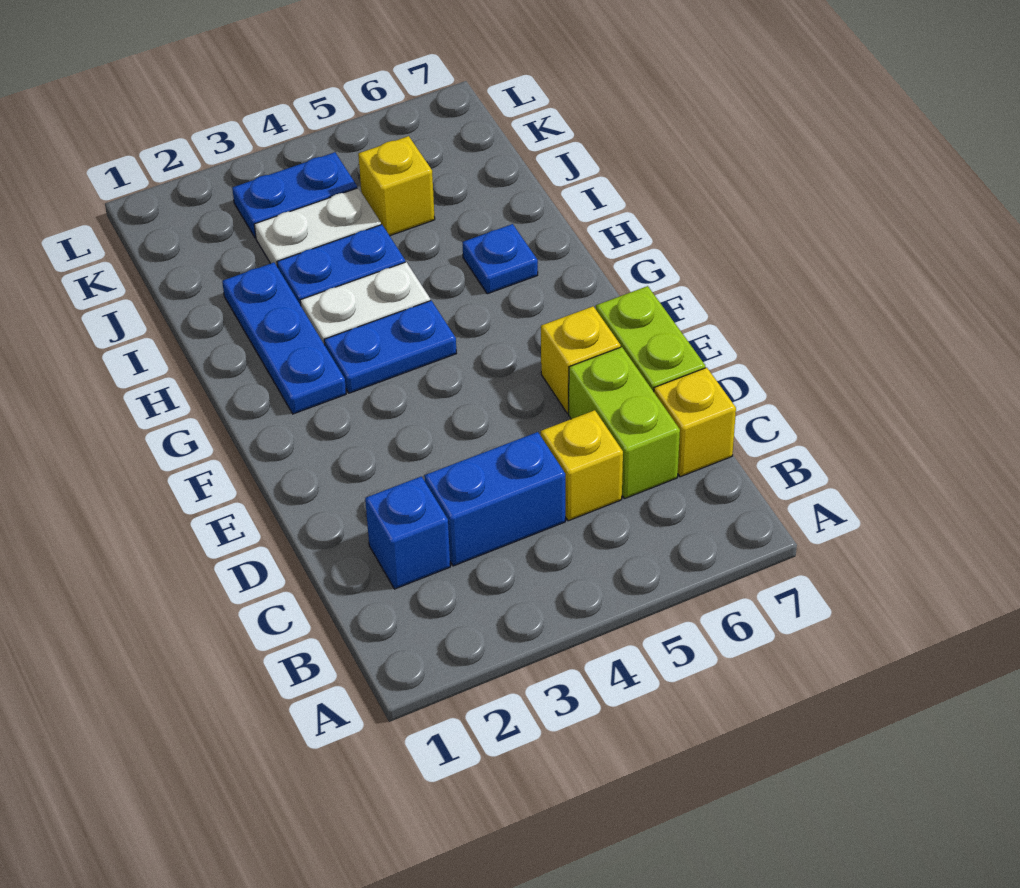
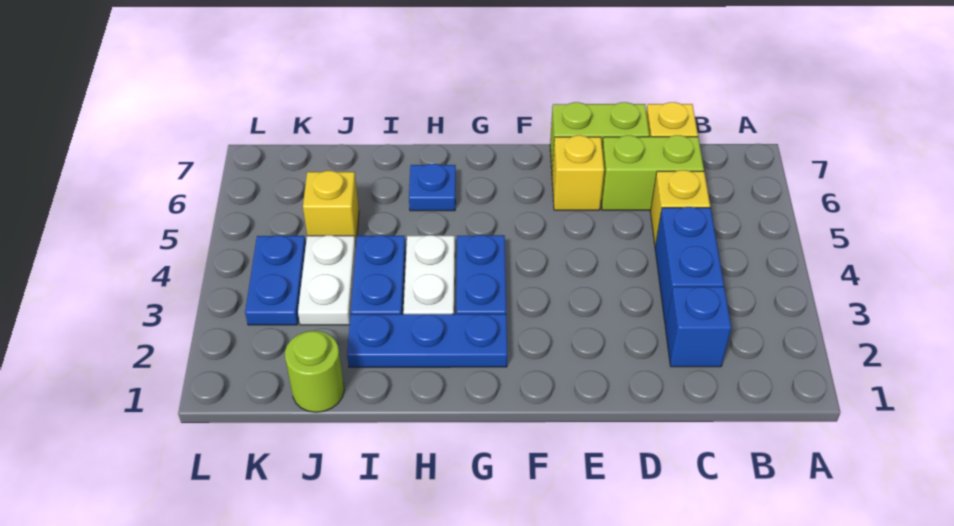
none -> lime 1x1 round brick [285,331,344,412]

